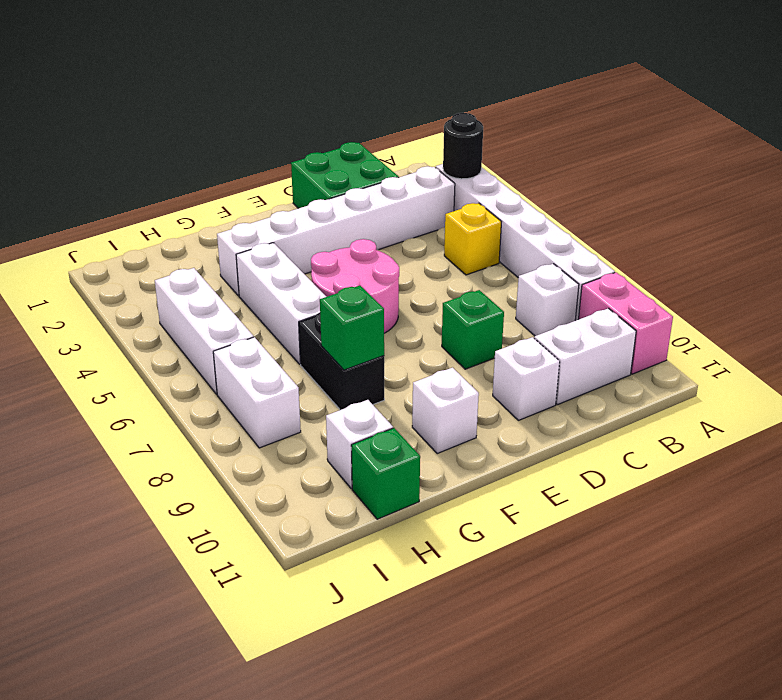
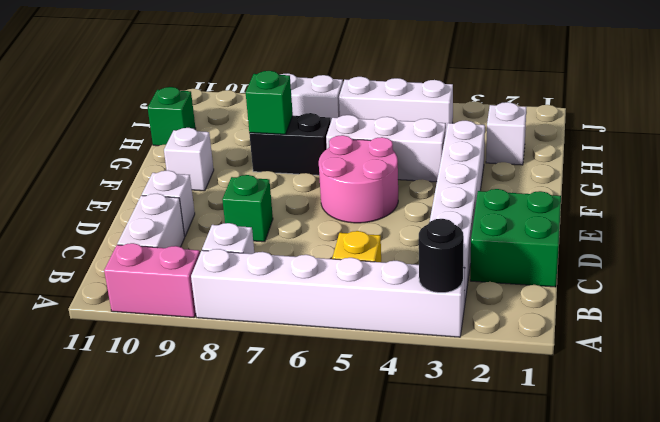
white 1x1 brick [326,400,393,489] -> white 1x1 brick moved to [486,102,526,165]

